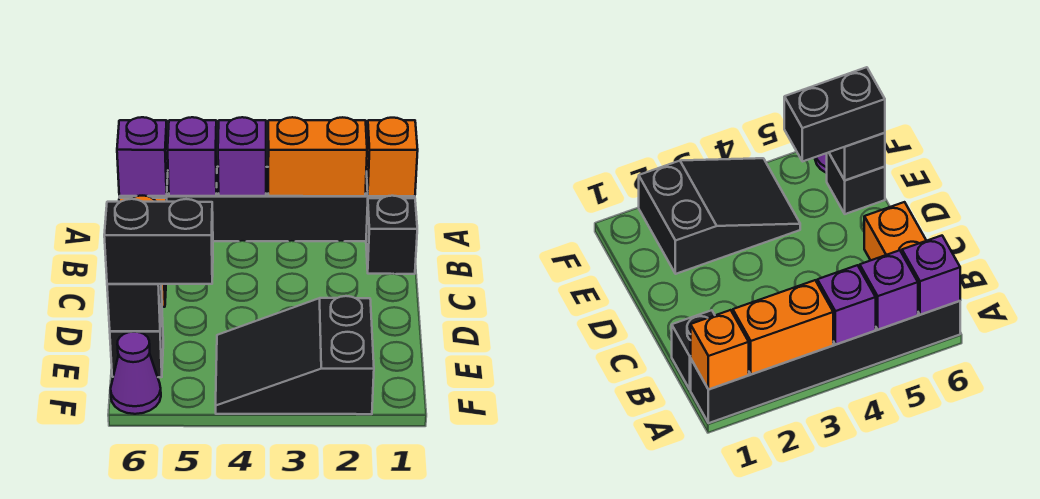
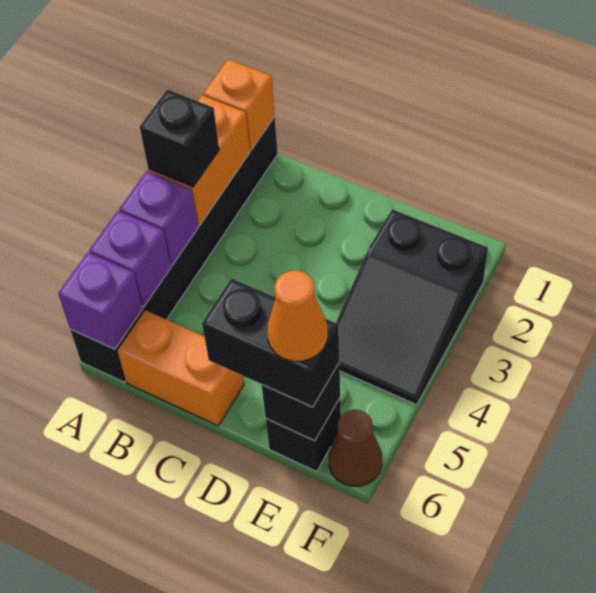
black 1x1 brick [366,196,417,274] -> black 1x1 brick moved to [140,90,219,187]
black 1x2 brick [104,199,213,284] -> black 1x2 brick turned to [202,278,339,407]
none -> orange 1x1 cone [267,270,328,361]
purple 1x1 cone [111,332,161,414] -> brown 1x1 cone [329,410,382,486]

